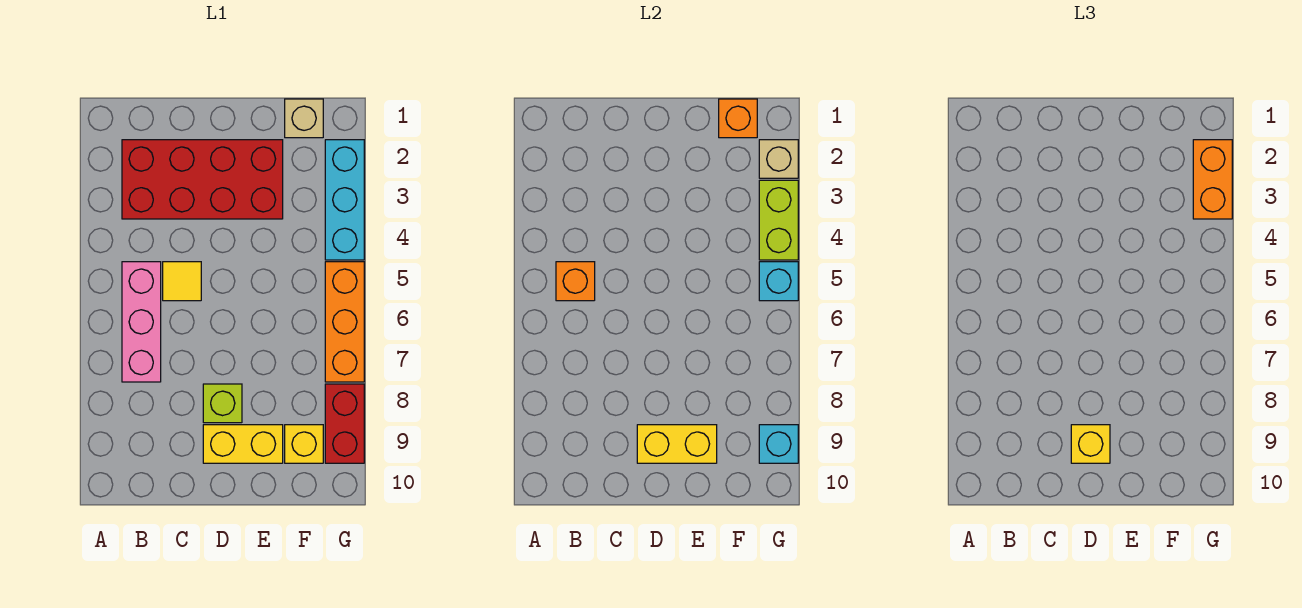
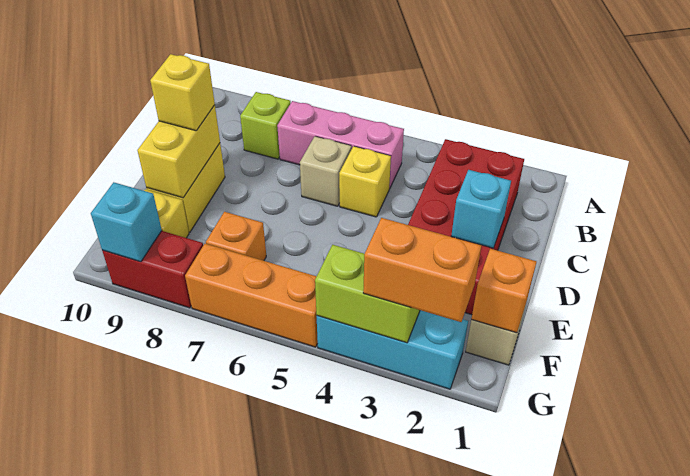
orange 1x1 brick [556,262,595,301] -> orange 1x1 brick moved to [206,212,266,261]
yellow 1x1 tile [163,262,201,301] -> yellow 1x1 brick [339,146,391,217]
lime 1x1 brick [203,384,242,423] -> lime 1x1 brick moved to [240,92,291,159]
tan 1x1 brick [759,140,798,178] -> tan 1x1 brick moved to [300,136,351,206]
cyan 1x1 brick [759,262,798,301] -> cyan 1x1 brick moved to [451,170,511,248]

